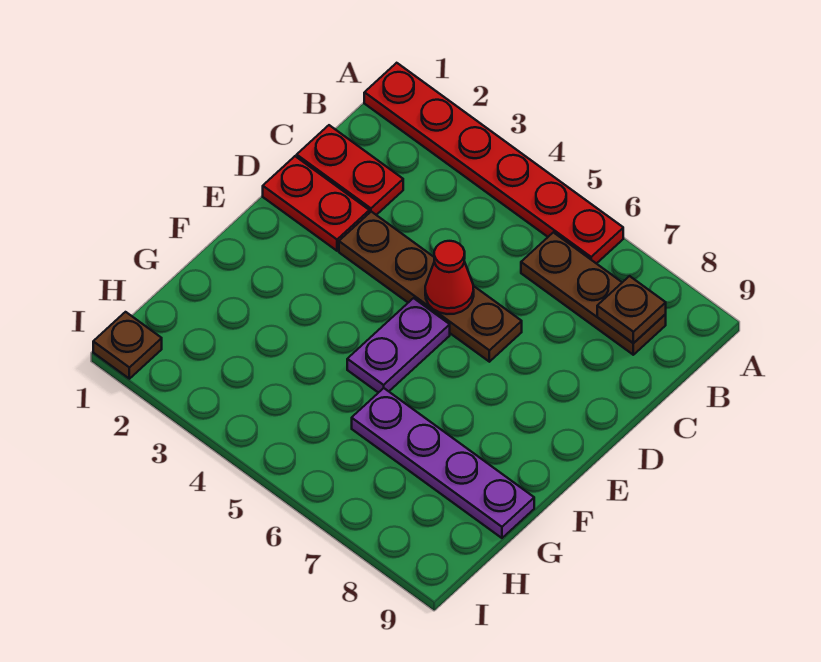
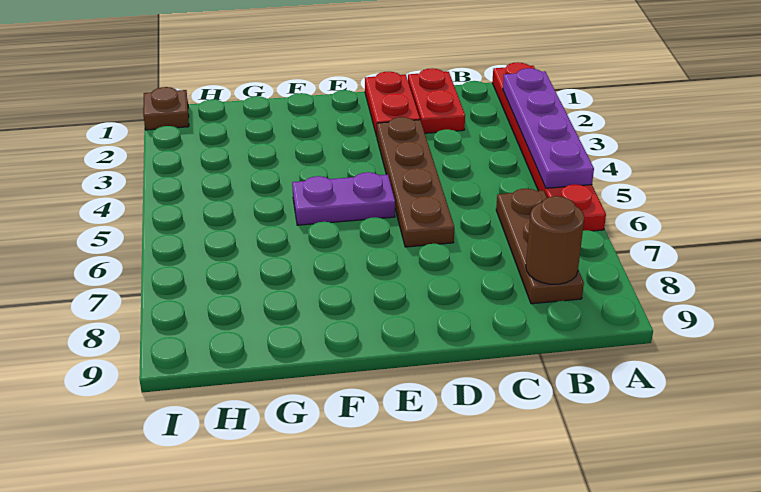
brown 1x1 plate [597,276,666,343] -> brown 1x1 round brick [526,196,584,284]
red 1x1 cone [425,241,474,314] -> none
purple 1x4 plate [352,388,534,538] -> purple 1x4 plate moved to [503,68,594,188]

